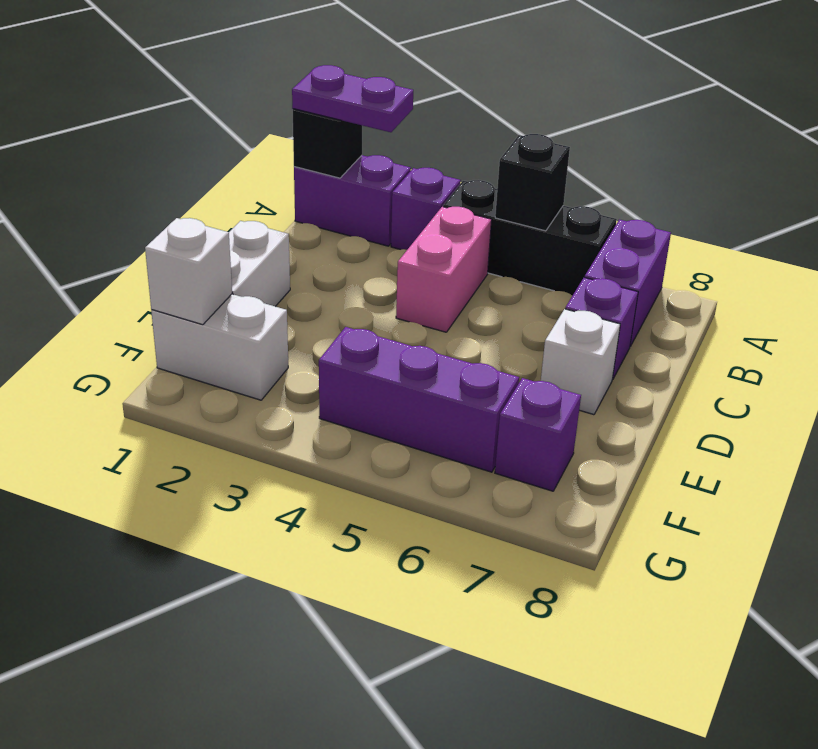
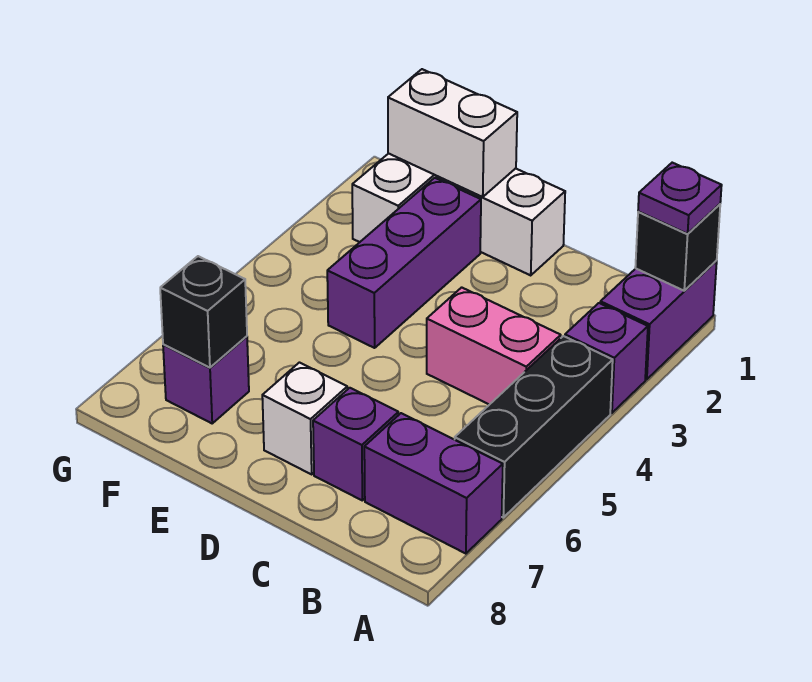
purple 1x2 plate [292,65,413,132] -> purple 1x1 plate [638,163,722,234]
black 1x1 brick [495,134,570,231] -> black 1x1 brick moved to [160,256,247,368]
white 1x1 brick [145,218,232,325] -> white 1x2 brick [388,69,517,197]
purple 1x3 brick [319,327,519,472] -> purple 1x3 brick moved to [327,178,481,348]

